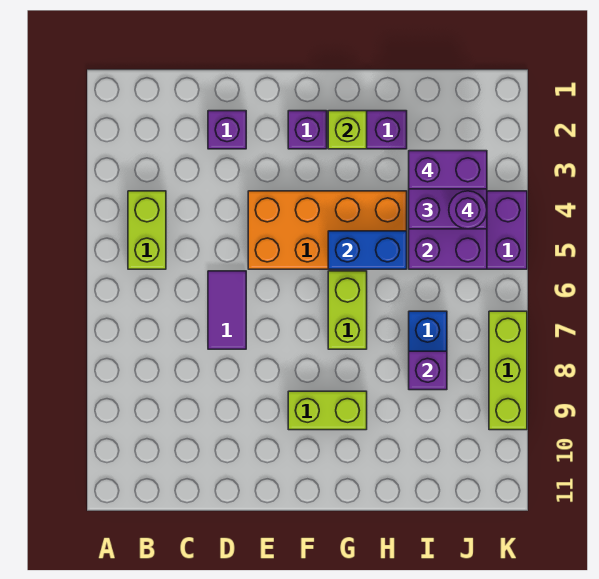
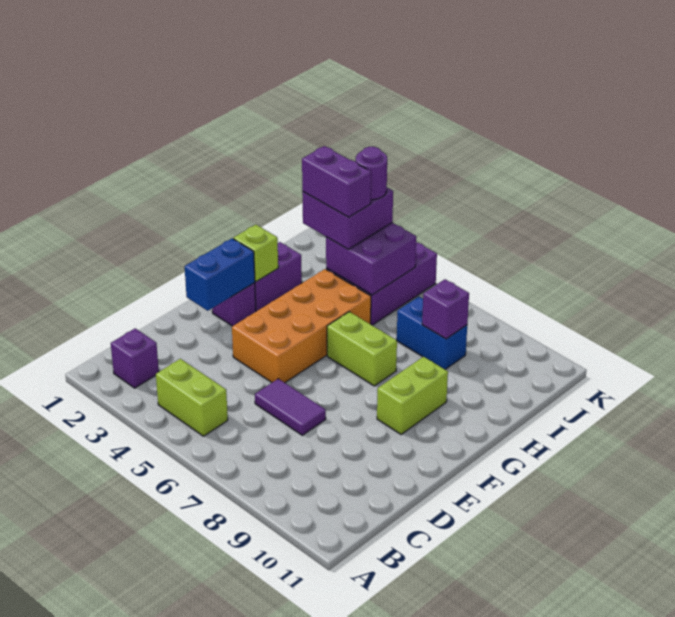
purple 1x1 brick [208,111,246,149] -> purple 1x1 brick moved to [111,328,159,388]
blue 1x2 brick [328,231,407,269] -> blue 1x2 brick moved to [185,238,255,311]
purple 1x2 brick [409,151,487,189] -> purple 1x2 brick turned to [302,146,371,217]
lime 1x3 brick [489,311,527,430] -> none

